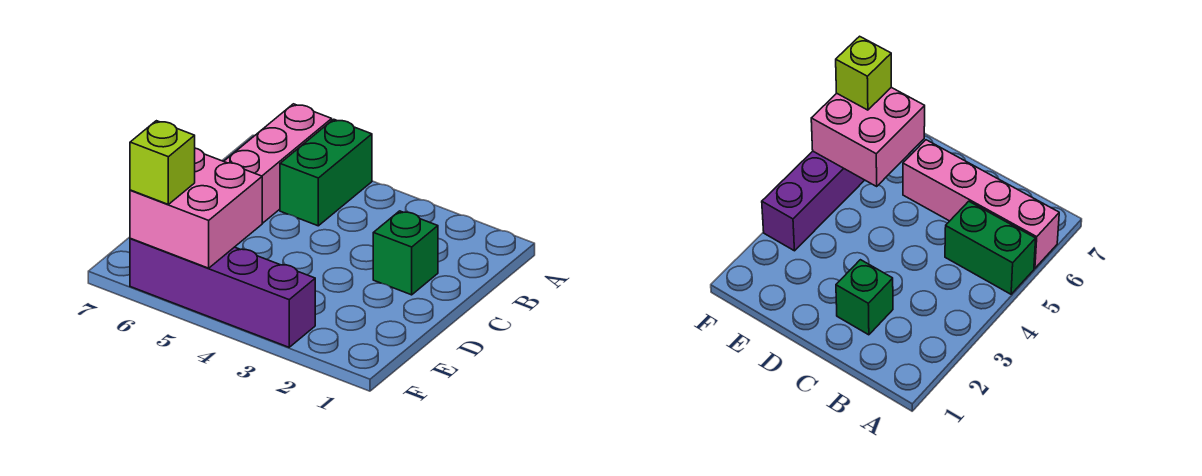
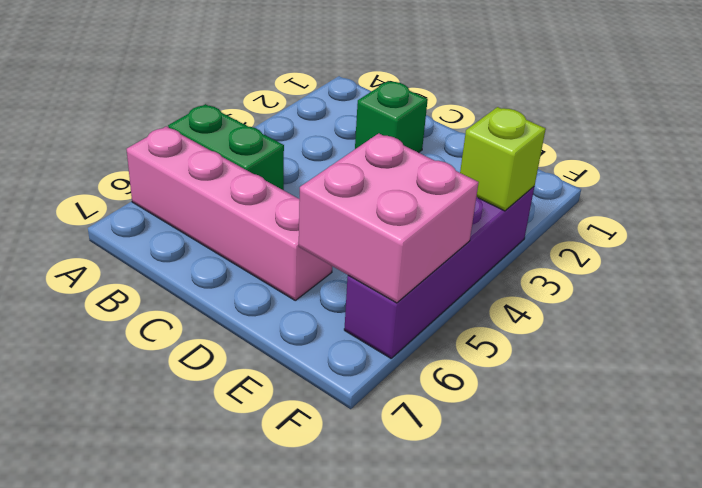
lime 1x1 brick [130,121,195,204] -> lime 1x1 brick moved to [460,107,546,211]

